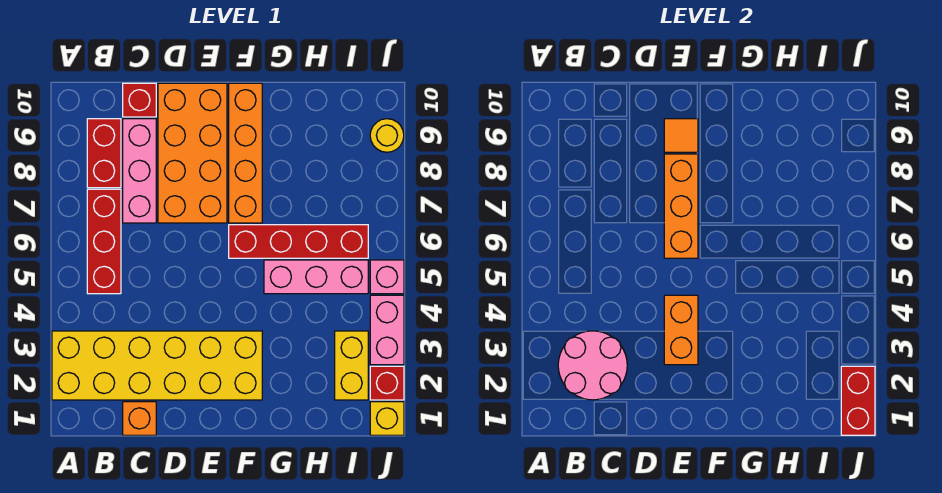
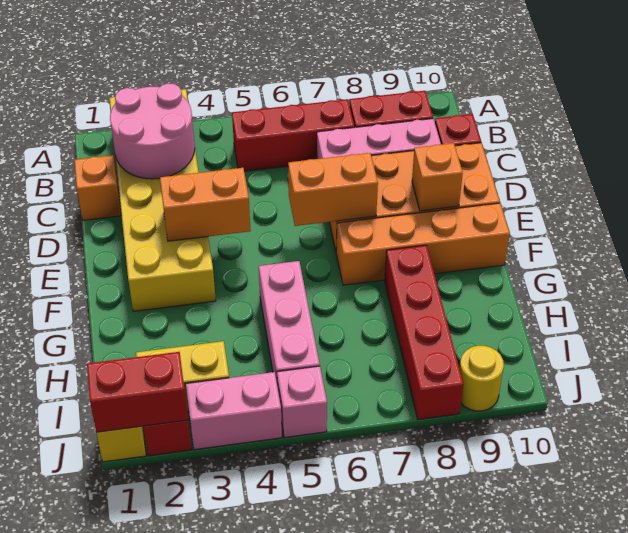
orange 1x3 brick [664,154,698,258] -> orange 1x2 brick [288,153,378,226]
orange 1x1 tile [664,119,698,152] -> orange 1x1 brick [412,143,463,211]
red 1x4 brick [229,225,368,258] -> red 1x4 brick moved to [385,245,463,420]

